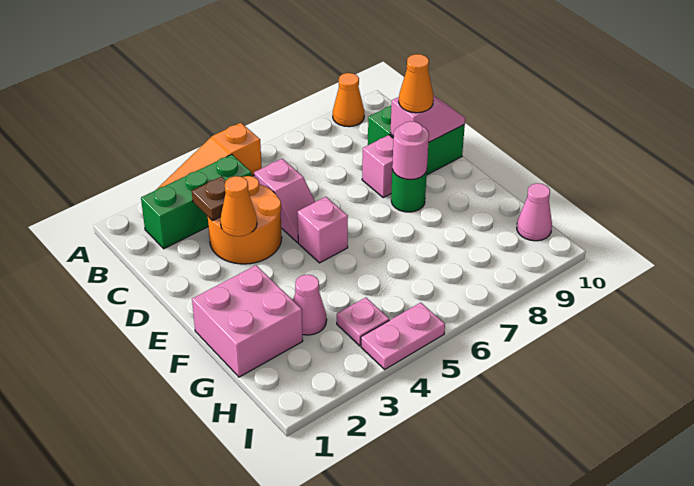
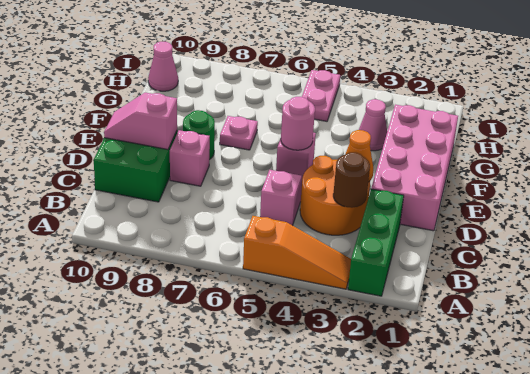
orange 1x1 cone [333,73,364,127] -> none
green 1x3 brick [141,154,252,249] -> green 1x3 brick turned to [348,189,404,296]
brown 1x1 plate [192,177,226,221] -> brown 1x1 round brick [333,152,370,208]
orange 1x1 cone [399,54,433,113] -> none
pink 1x1 round brick [392,121,429,180] -> pink 1x1 round brick moved to [281,97,315,150]
pink 2x2 brick [192,265,303,377] -> pink 2x4 brick [371,105,458,231]
pink 1x1 plate [337,298,389,346] -> pink 1x1 plate moved to [220,116,258,150]
pink 1x2 plate [361,303,445,369] -> pink 1x2 plate turned to [302,70,340,121]

